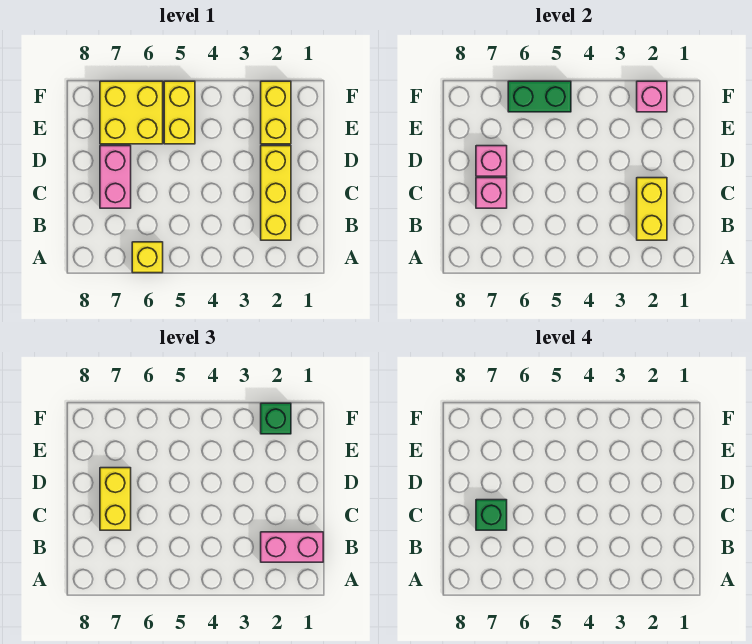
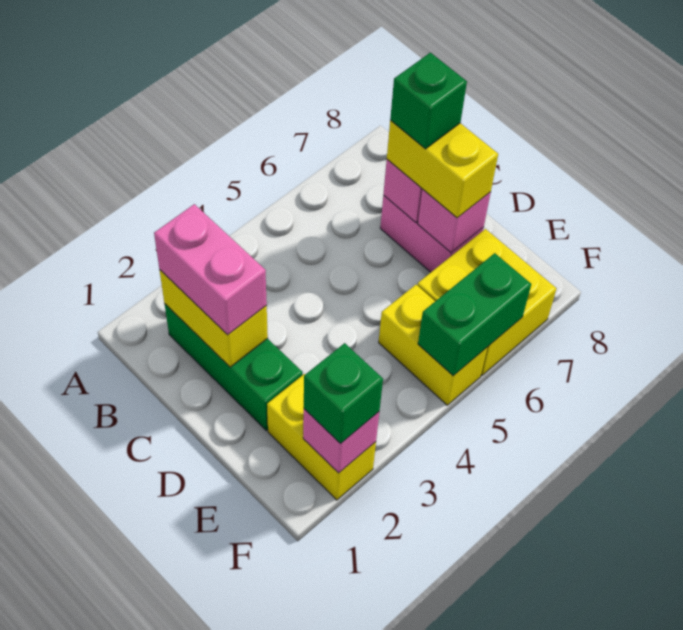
yellow 1x1 brick [132,242,163,273] -> none
pink 1x2 brick [261,532,323,562] -> pink 1x2 brick turned to [154,204,267,335]
yellow 1x3 brick [261,146,291,240] -> green 1x3 brick [164,303,303,430]

